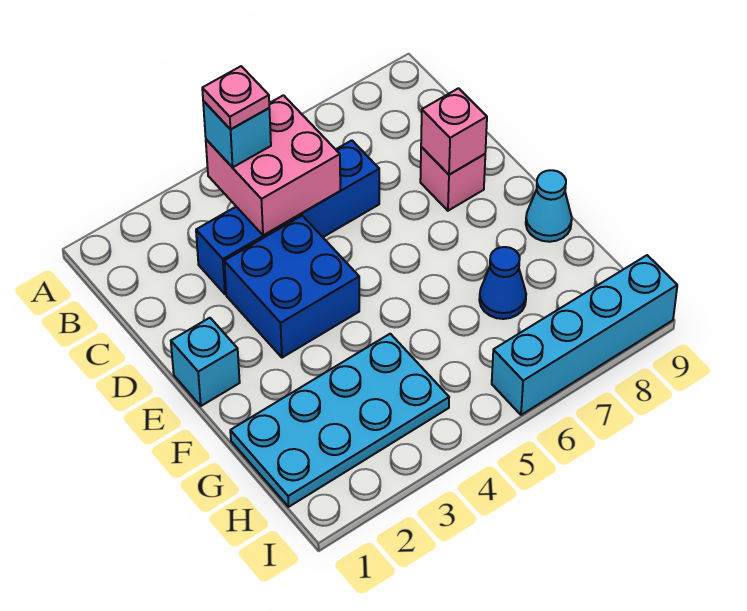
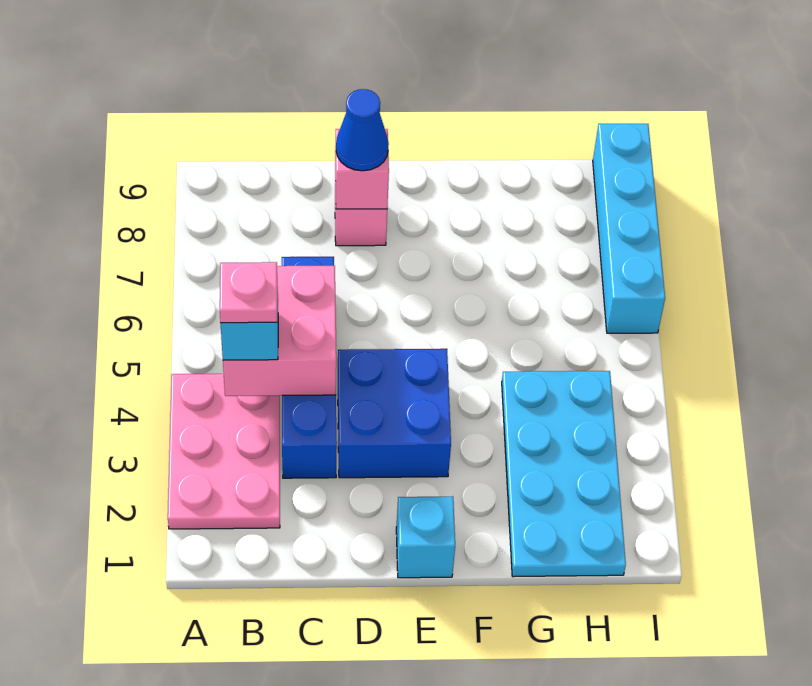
none -> pink 2x3 plate [168,374,280,529]
cyan 1x1 cone [526,170,572,242] -> none
blue 1x1 cone [479,247,526,319] -> blue 1x1 cone moved to [336,89,389,171]

